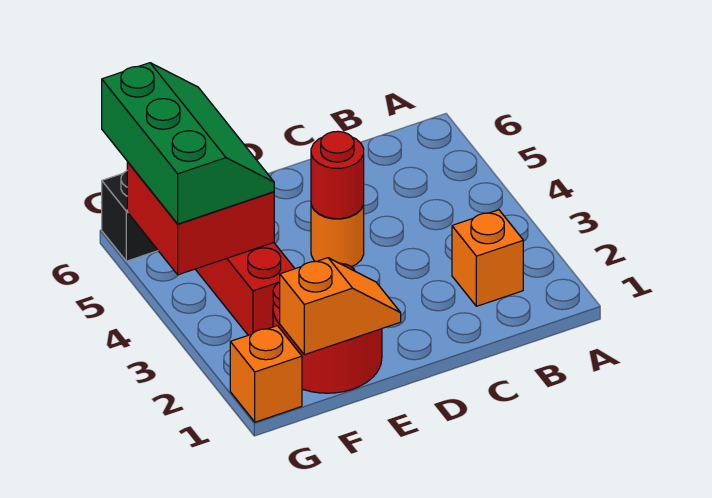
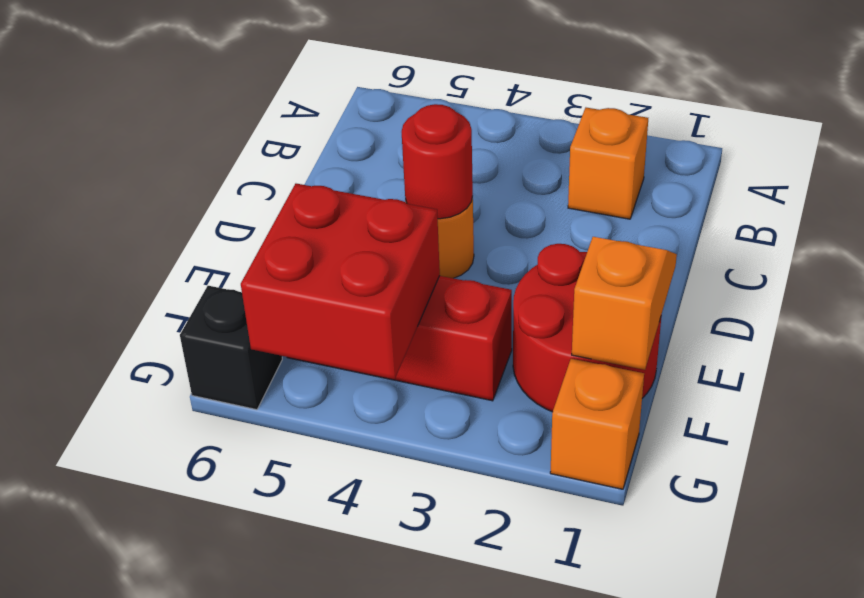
green 2x3 slope [102,63,274,224] -> none

